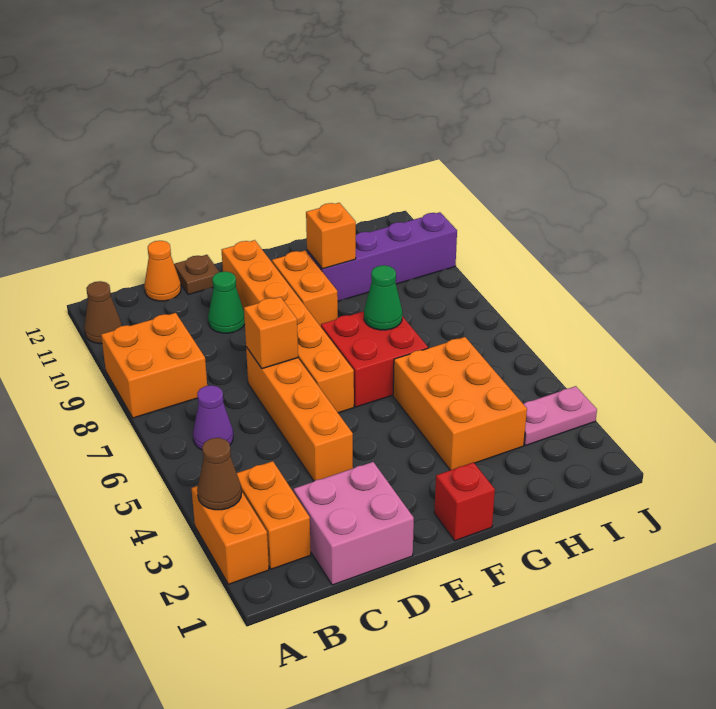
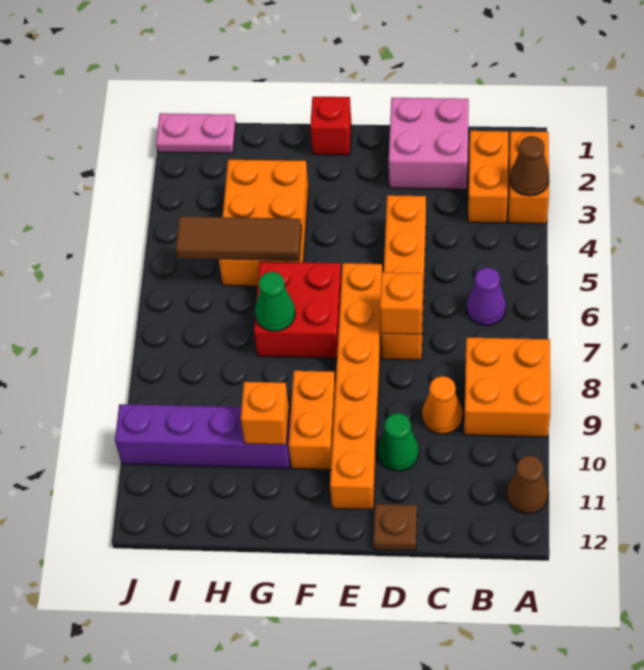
orange 1x1 cone [144,241,181,301] -> orange 1x1 cone moved to [422,376,463,434]
none -> brown 1x3 tile [176,216,301,260]
pink 1x2 plate [524,386,597,445] -> pink 1x2 plate moved to [156,113,236,153]

